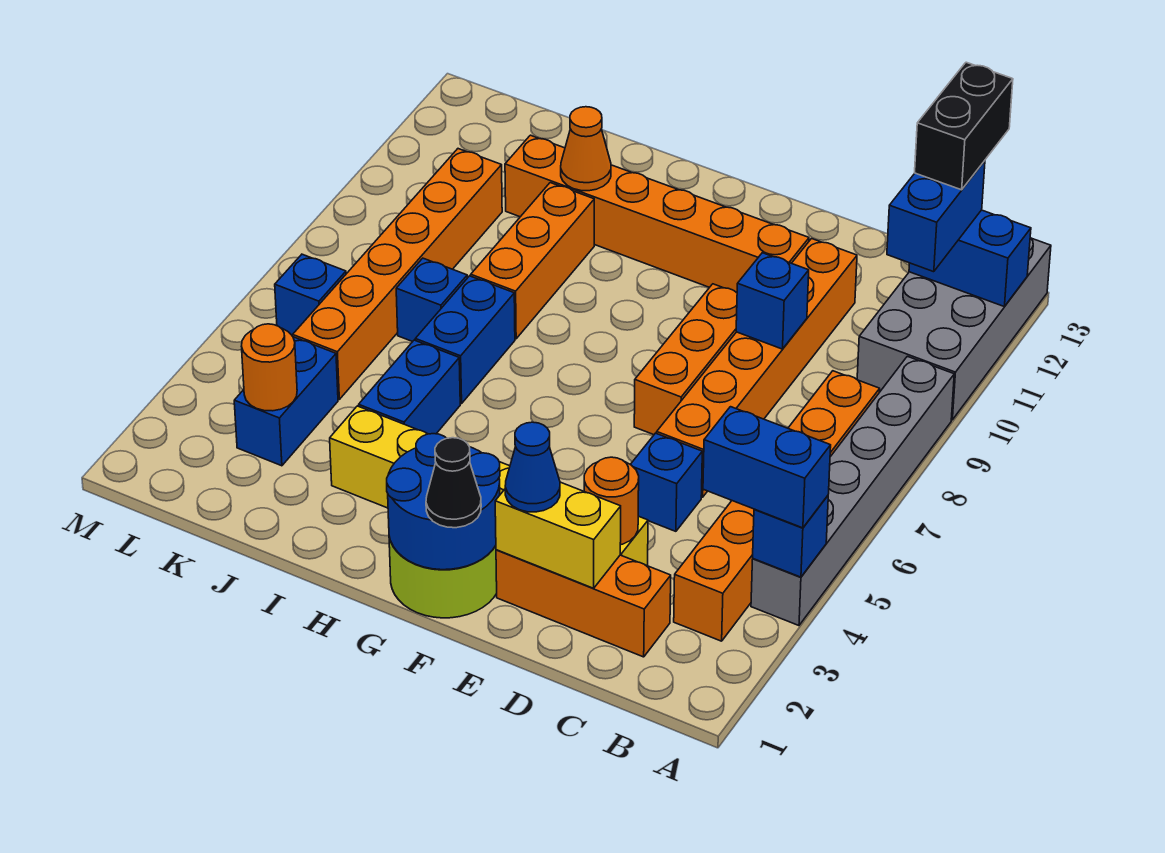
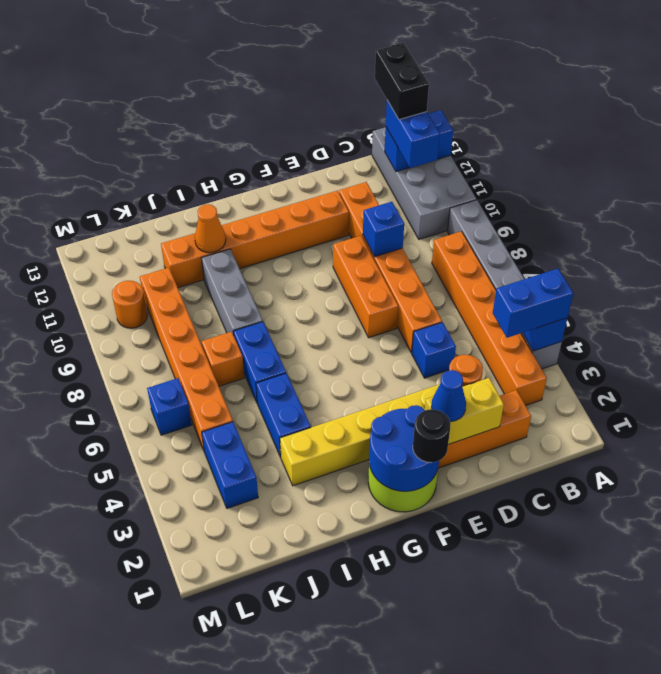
black 1x1 cone [426,438,481,528] -> black 1x1 round brick [413,409,451,463]
orange 1x3 brick [471,183,594,339] -> grey 1x3 brick [202,249,263,335]
blue 1x1 brick [396,258,467,342] -> orange 1x1 brick [202,332,244,386]
orange 1x1 round brick [241,324,297,411] -> orange 1x1 round brick moved to [112,281,147,328]

